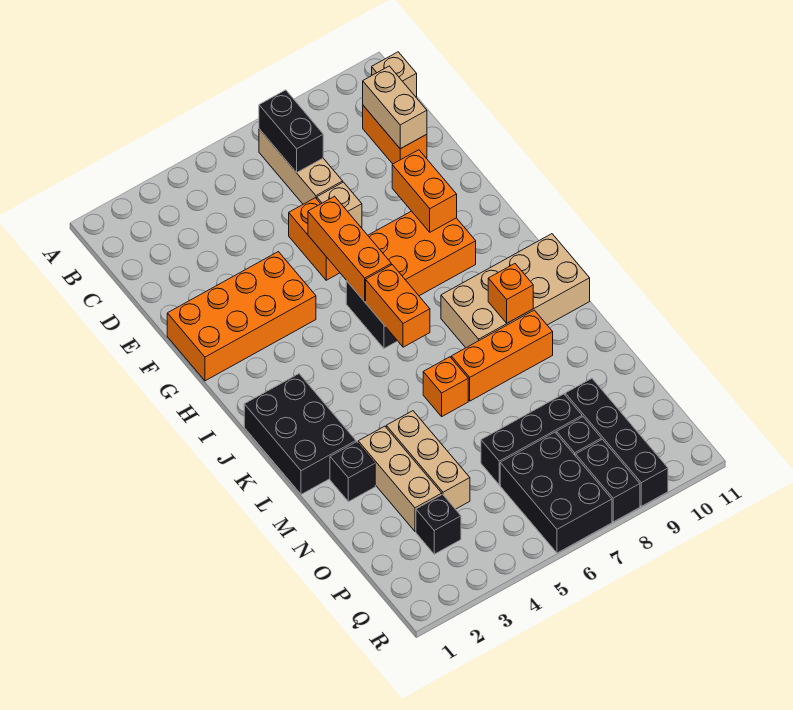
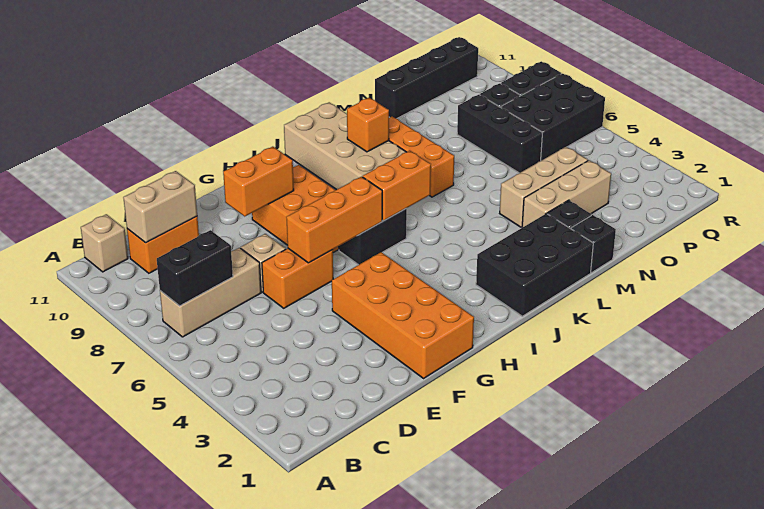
orange 1x1 brick [423,357,468,416] -> none
black 1x4 brick [565,379,668,506] -> black 1x4 brick moved to [375,37,478,119]
black 1x1 brick [416,494,461,554] -> black 1x1 brick moved to [571,215,616,273]

